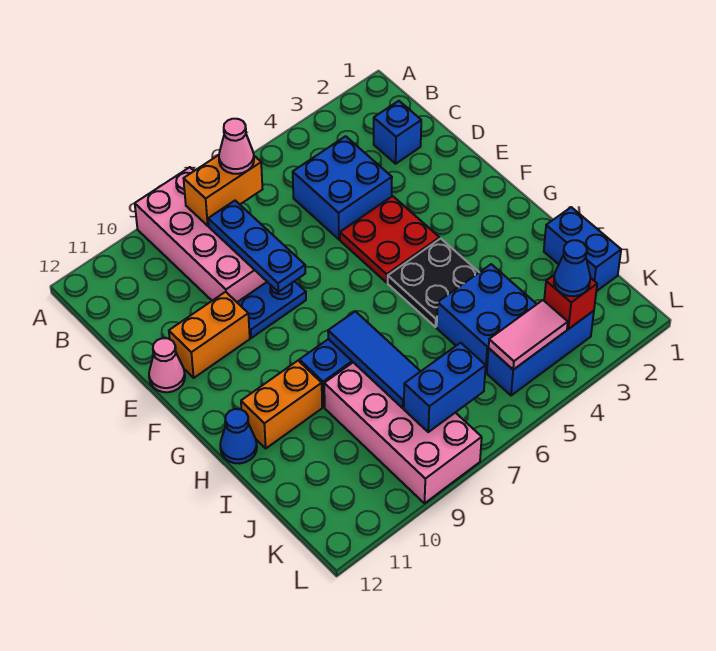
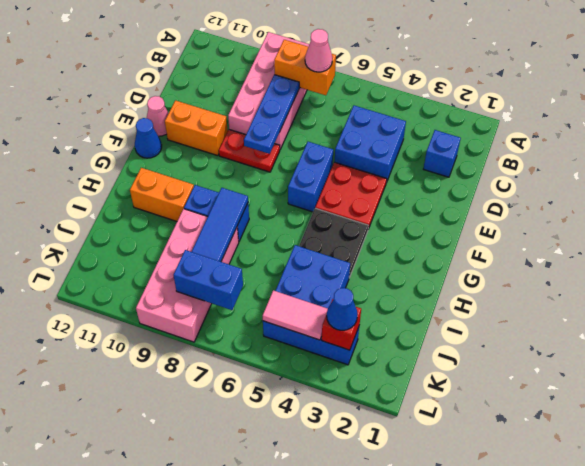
blue 1x2 plate [237,281,306,338] -> red 1x2 plate [219,130,280,172]
blue 1x1 cone [220,409,257,464] -> blue 1x1 cone moved to [135,118,162,158]
blue 1x2 brick [544,207,621,291] -> blue 1x2 brick moved to [288,142,333,212]

